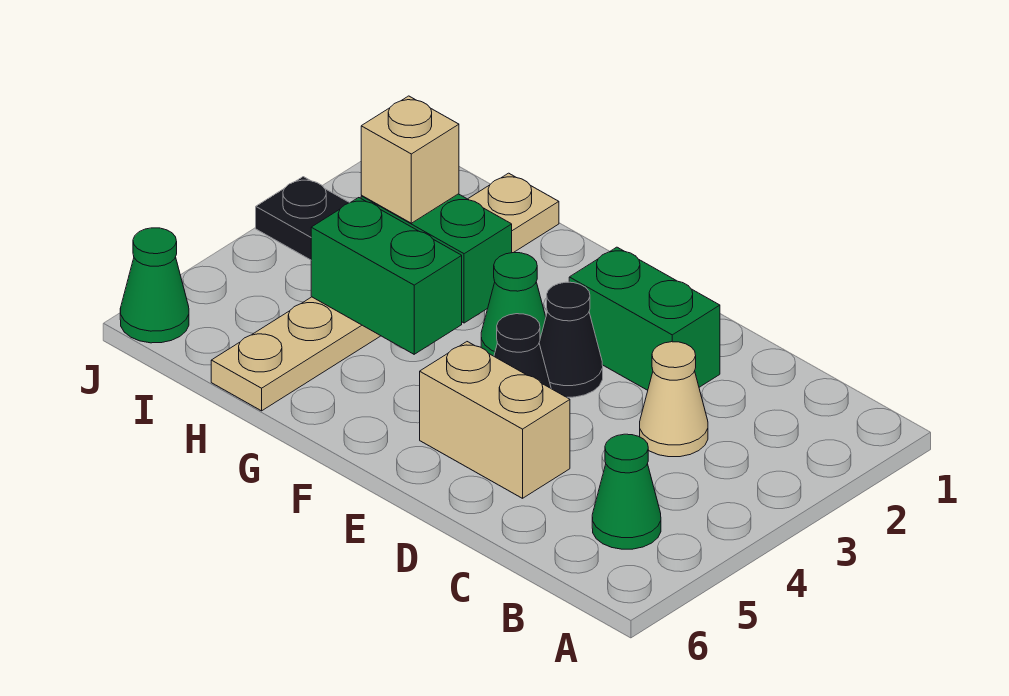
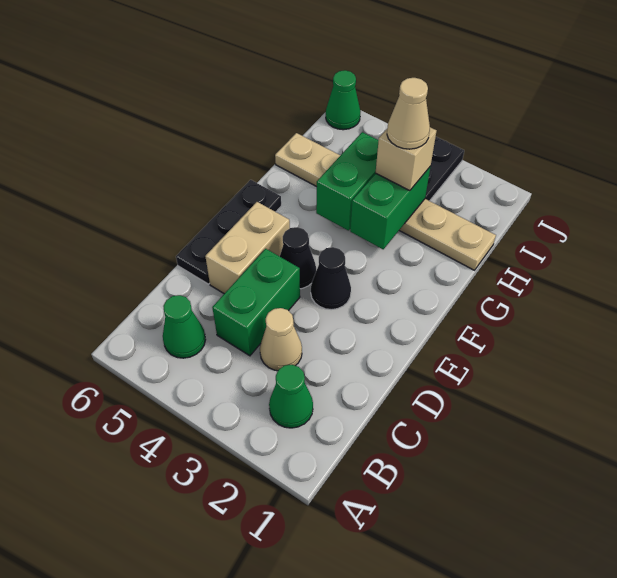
green 1x2 brick [569,247,720,390] -> green 1x2 brick moved to [212,249,300,356]
none -> black 1x3 plate [176,180,281,284]
green 1x1 cone [481,253,546,356] -> green 1x1 cone moved to [269,365,313,428]
none -> tan 1x1 cone [387,78,430,149]

